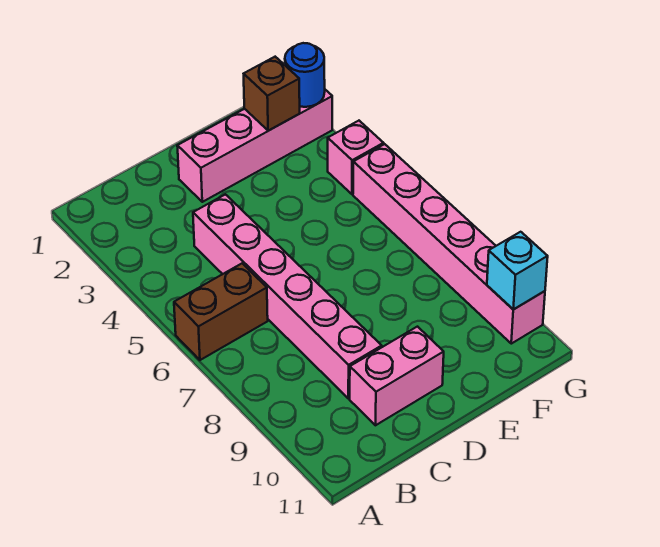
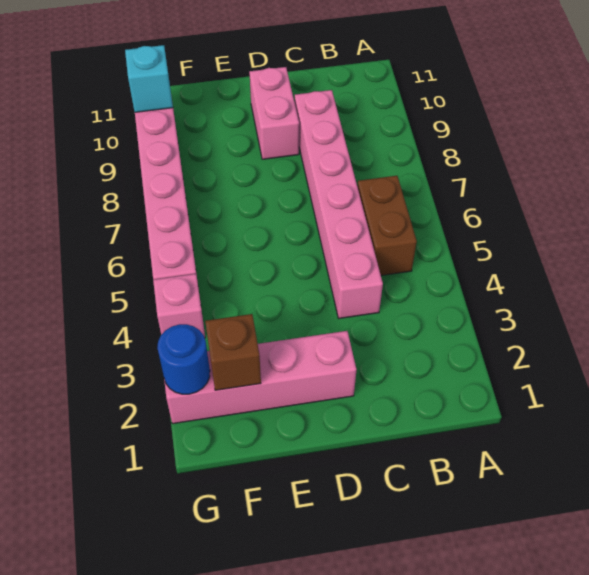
brown 1x2 brick [174,263,268,360] -> brown 1x2 brick turned to [357,176,417,275]
pink 1x2 brick [350,327,444,425] -> pink 1x2 brick turned to [249,67,299,159]

